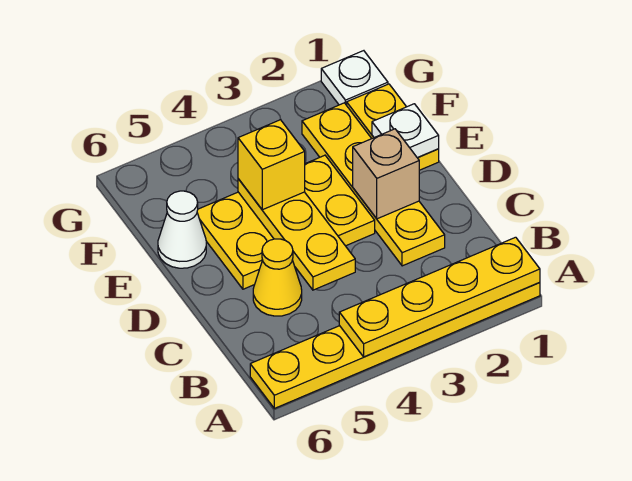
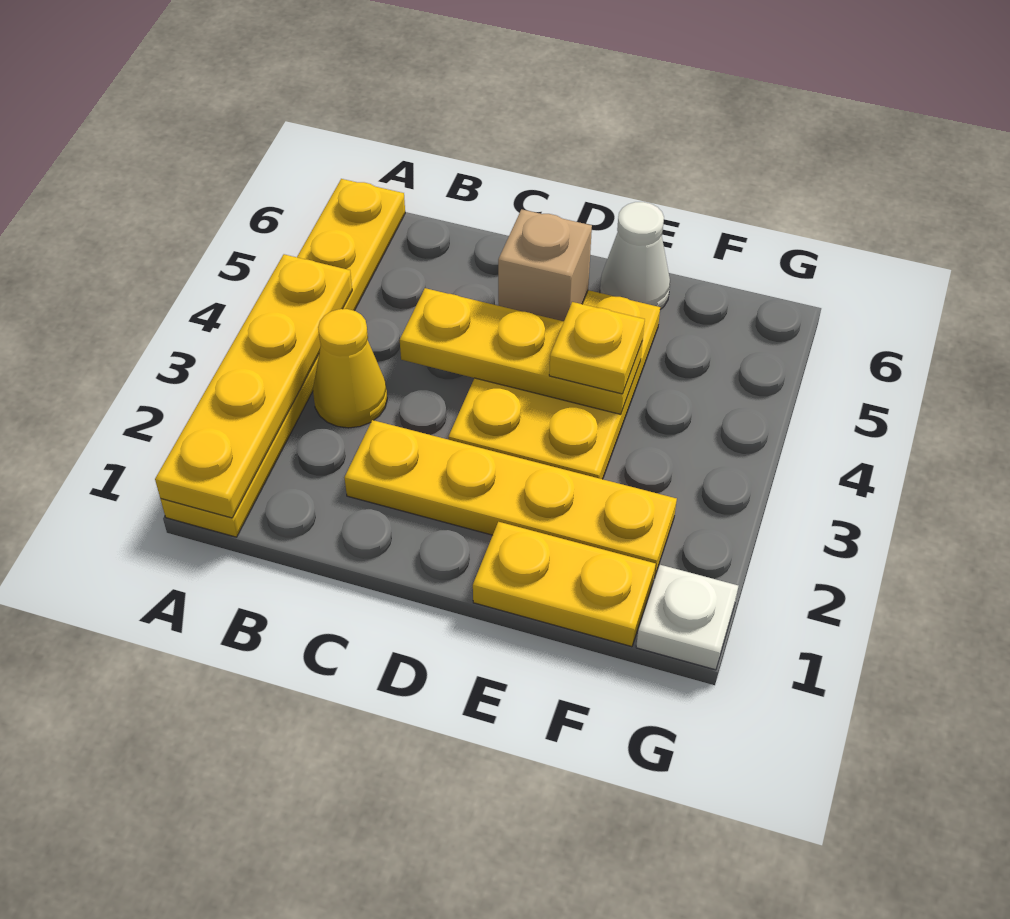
yellow 1x1 cone [253,239,302,316] -> yellow 1x1 cone moved to [313,309,387,428]
tan 1x1 brick [353,129,419,219] -> tan 1x1 brick moved to [498,209,592,321]
white 1x1 plate [372,104,439,158] -> none
yellow 1x1 brick [238,120,305,210] -> yellow 1x1 plate [549,302,645,394]

